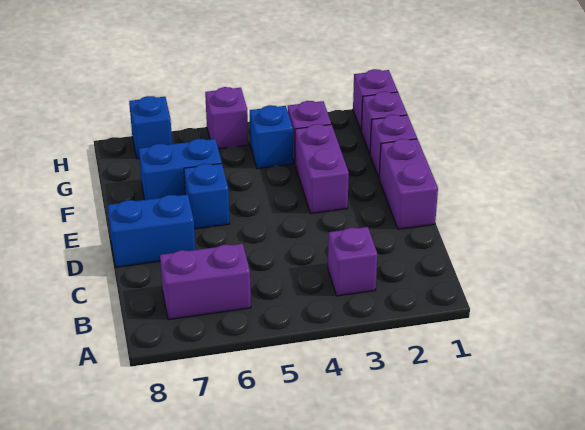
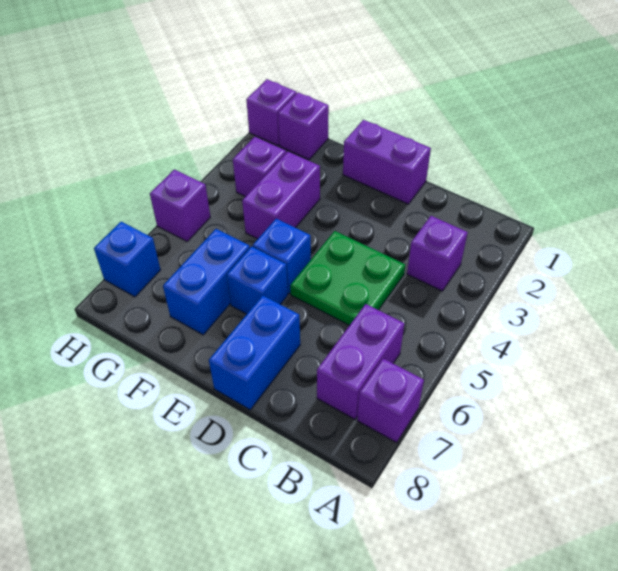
none -> green 2x2 plate [290,231,405,325]
purple 1x2 brick [295,124,349,214] -> purple 1x2 brick turned to [242,152,320,239]
purple 1x1 brick [370,115,417,177] -> purple 1x1 brick moved to [357,359,424,443]
blue 1x1 brick [250,105,293,169] -> blue 1x1 brick moved to [253,219,311,294]

